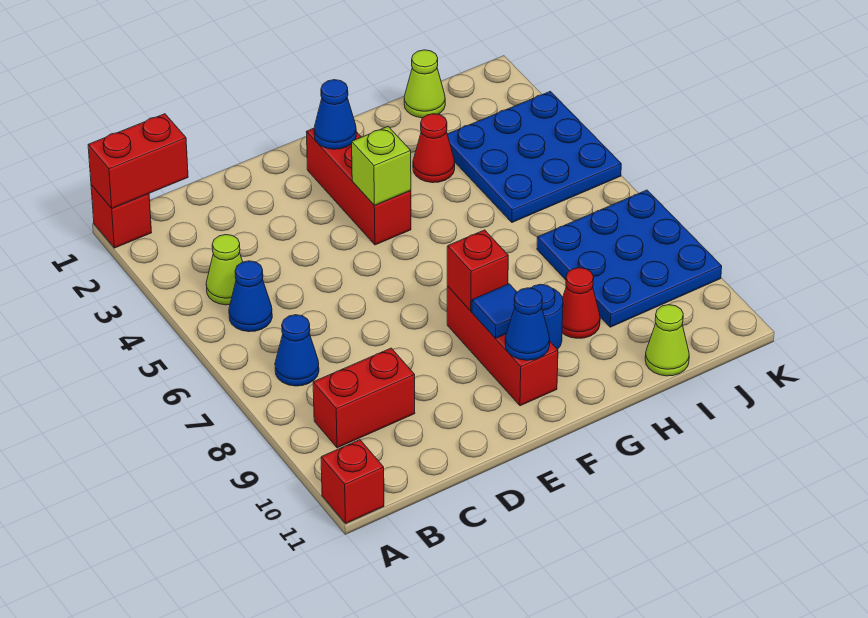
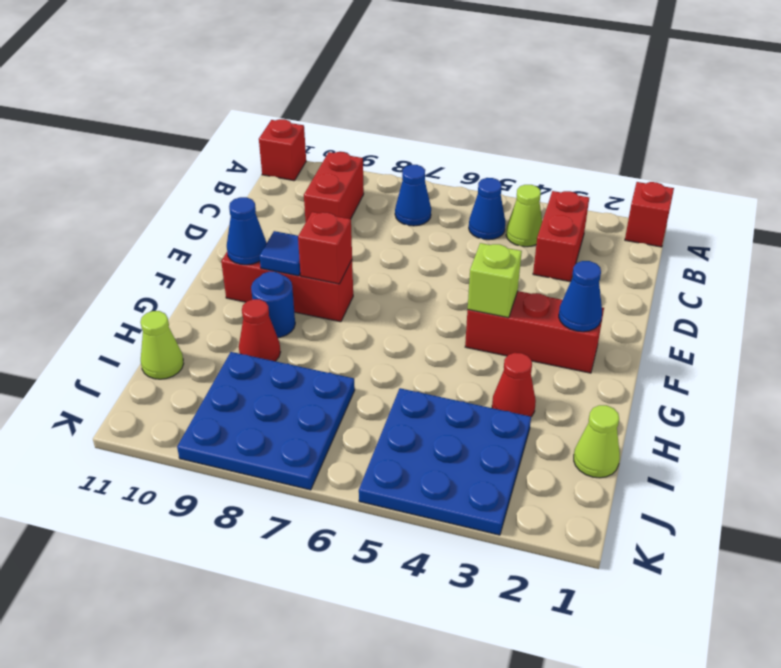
red 1x2 brick [88,114,188,208] -> red 1x2 brick moved to [533,191,589,282]

